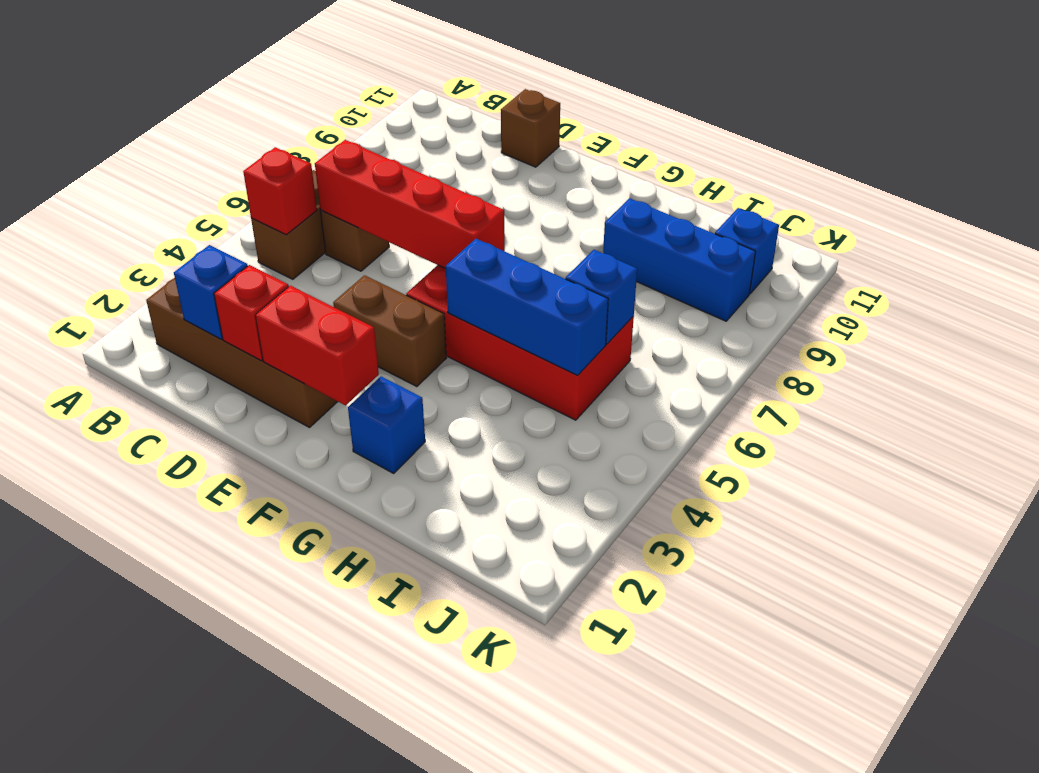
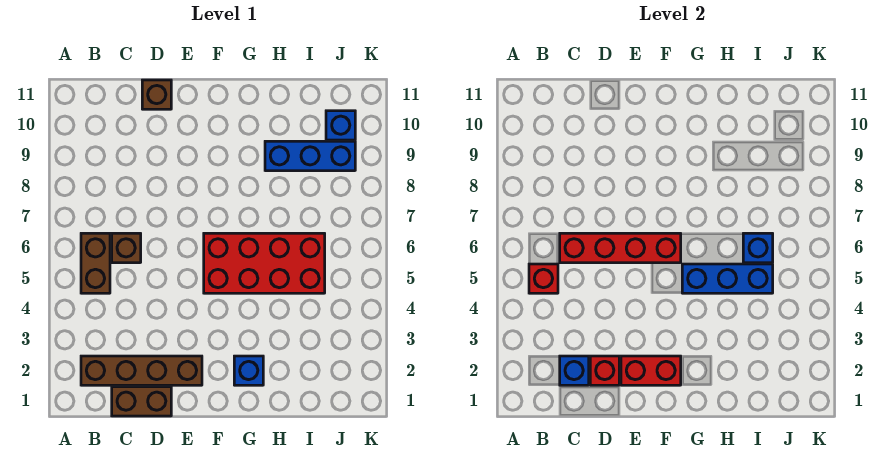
brown 1x2 brick [333,275,446,387] -> brown 1x2 brick moved to [112,387,171,416]

